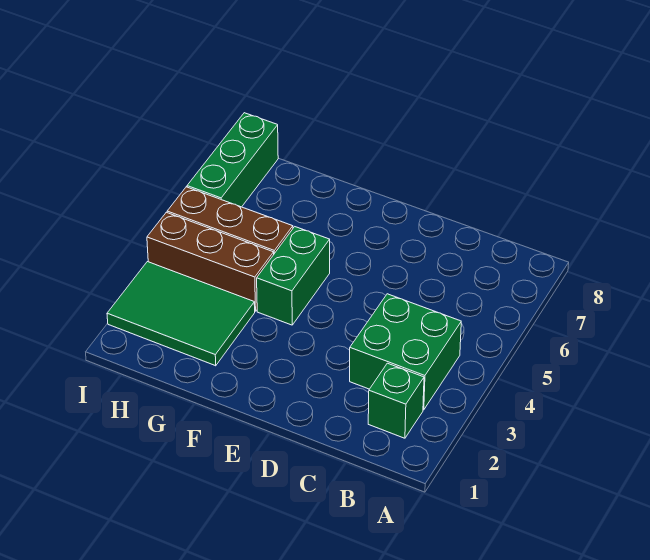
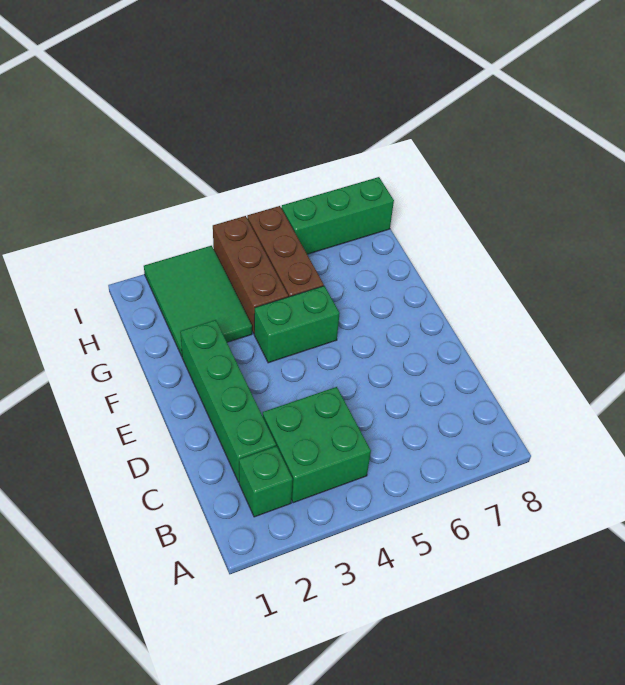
none -> green 1x4 brick [180,320,276,482]

